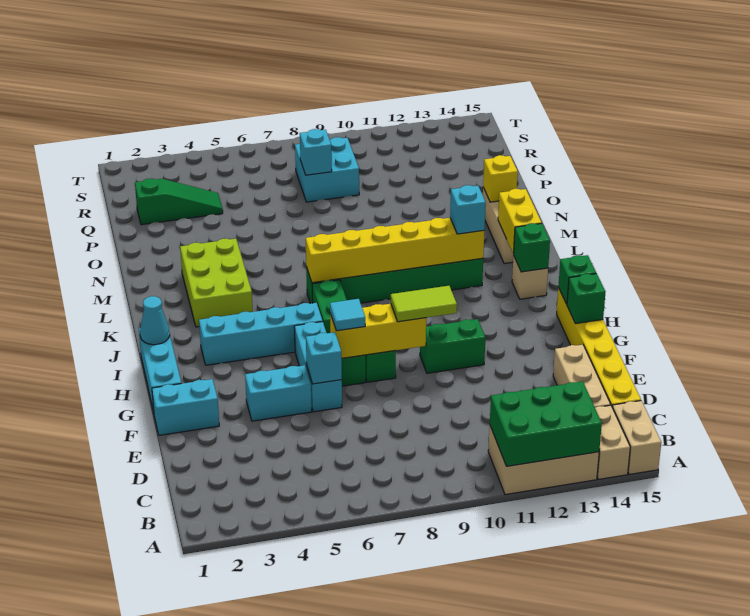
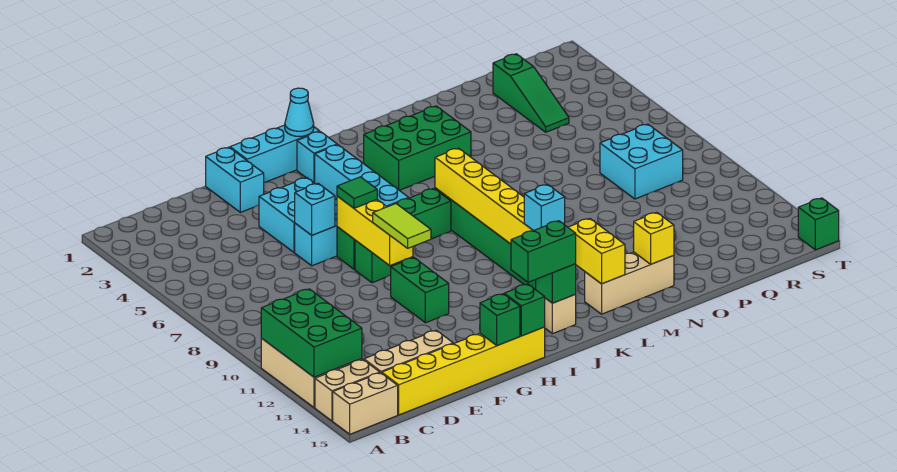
cyan 1x2 brick [245,365,312,421] -> cyan 2x2 brick [259,178,337,252]
cyan 1x1 tile [330,299,365,331] -> green 1x1 tile [337,177,377,208]
none -> green 1x2 brick [511,221,576,282]
lime 2x3 brick [180,239,253,327] -> green 2x3 brick [364,106,471,190]
yellow 1x2 brick [498,189,542,254] -> yellow 1x2 brick turned to [568,219,625,284]
cyan 1x1 brick [300,129,332,175] -> cyan 1x1 brick moved to [297,132,337,183]
none -> green 1x1 brick [798,198,839,250]

